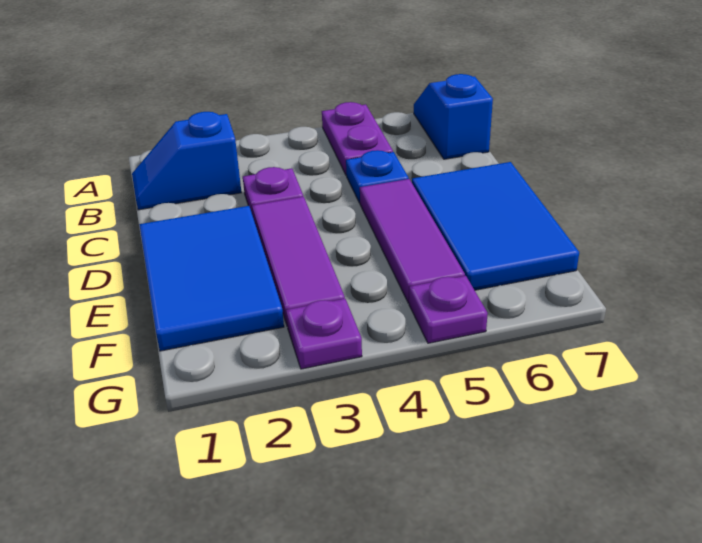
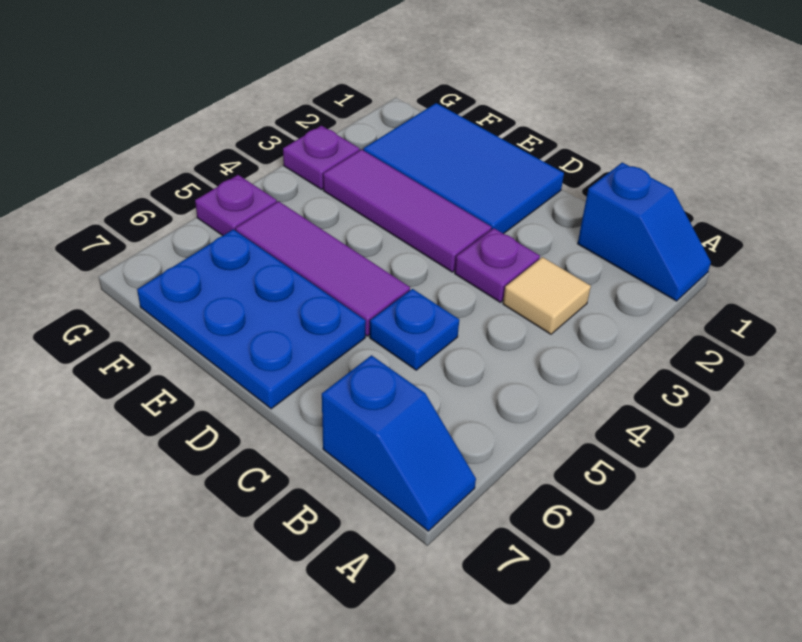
purple 1x2 plate [322,102,393,175] -> none
blue 1x2 slope [132,112,242,210] -> blue 1x2 slope turned to [578,163,711,301]
none -> tan 1x1 tile [503,257,591,334]
blue 2x3 tile [412,162,579,290] -> blue 2x3 plate [137,229,366,409]

